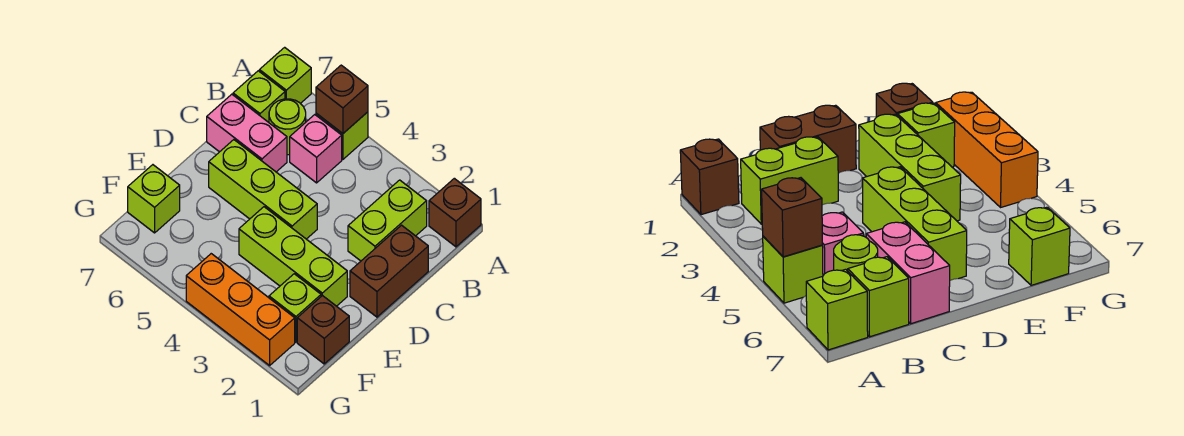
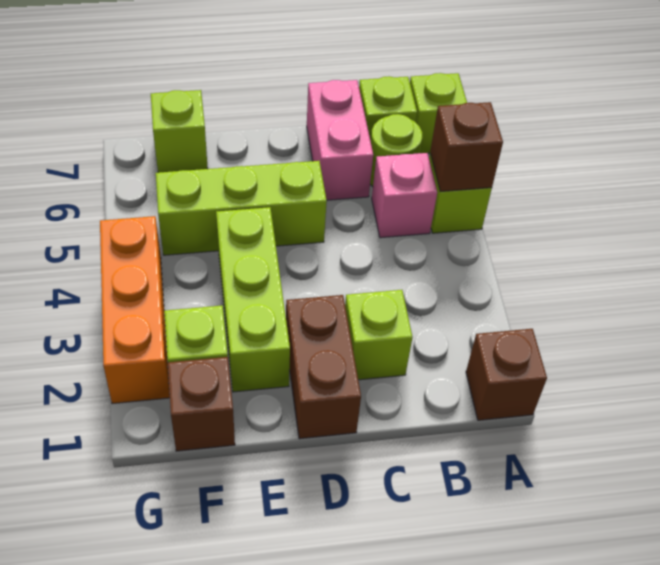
lime 1x2 brick [348,180,427,261] -> lime 1x1 brick [345,290,413,380]
brown 1x2 brick [350,225,428,317] -> brown 1x2 brick turned to [286,295,361,439]
lime 1x3 brick [209,140,317,239] -> lime 1x3 brick turned to [156,161,327,255]

